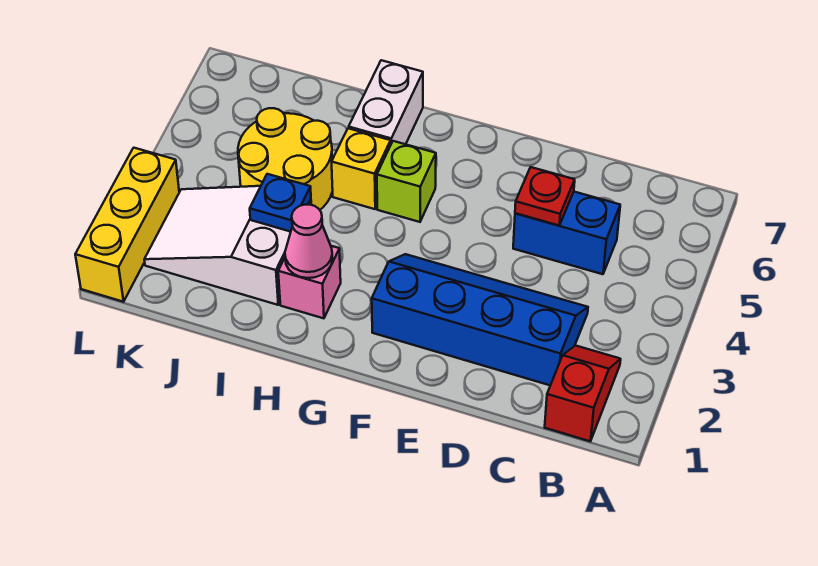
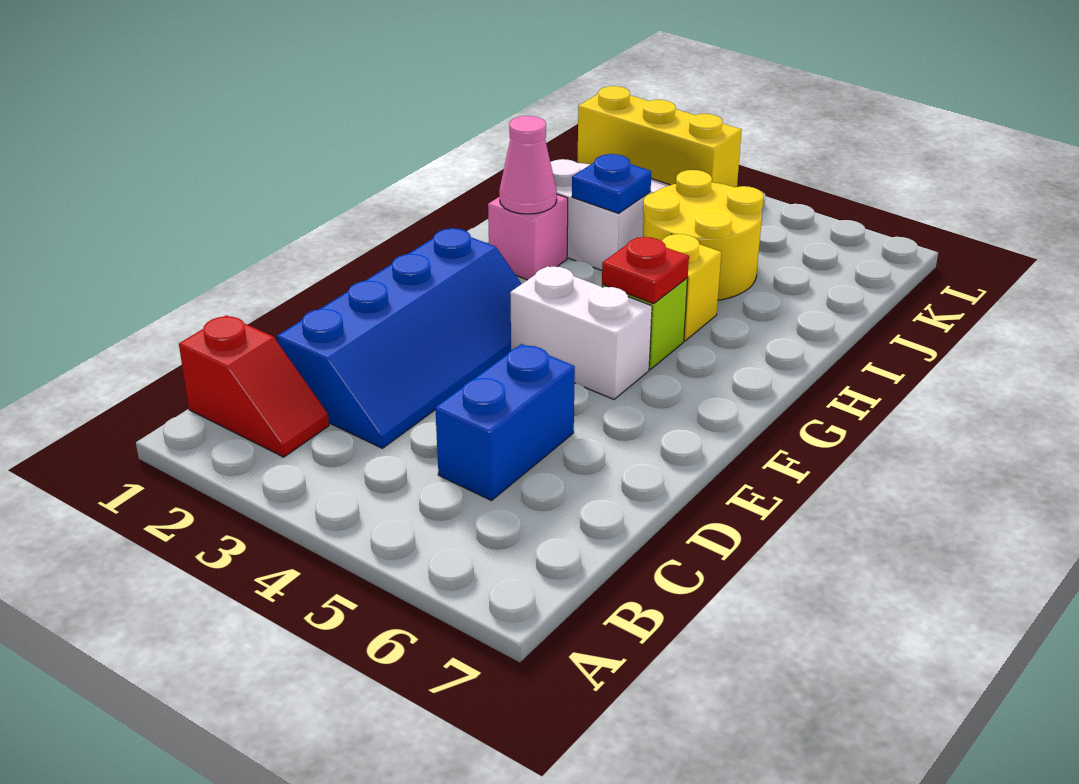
red 1x1 plate [515,167,575,226] -> red 1x1 plate moved to [602,237,689,304]
white 1x2 brick [349,60,423,144] -> white 1x2 brick moved to [510,266,652,399]

